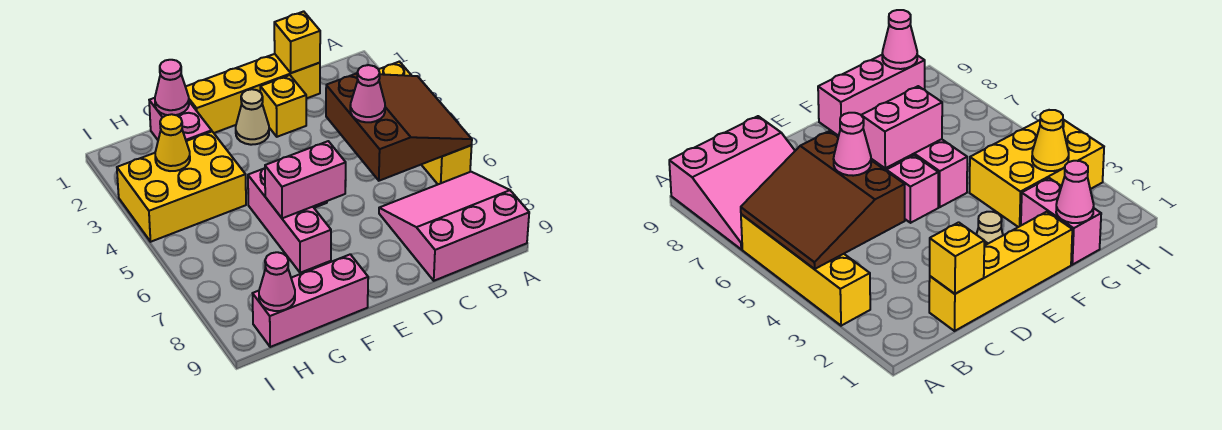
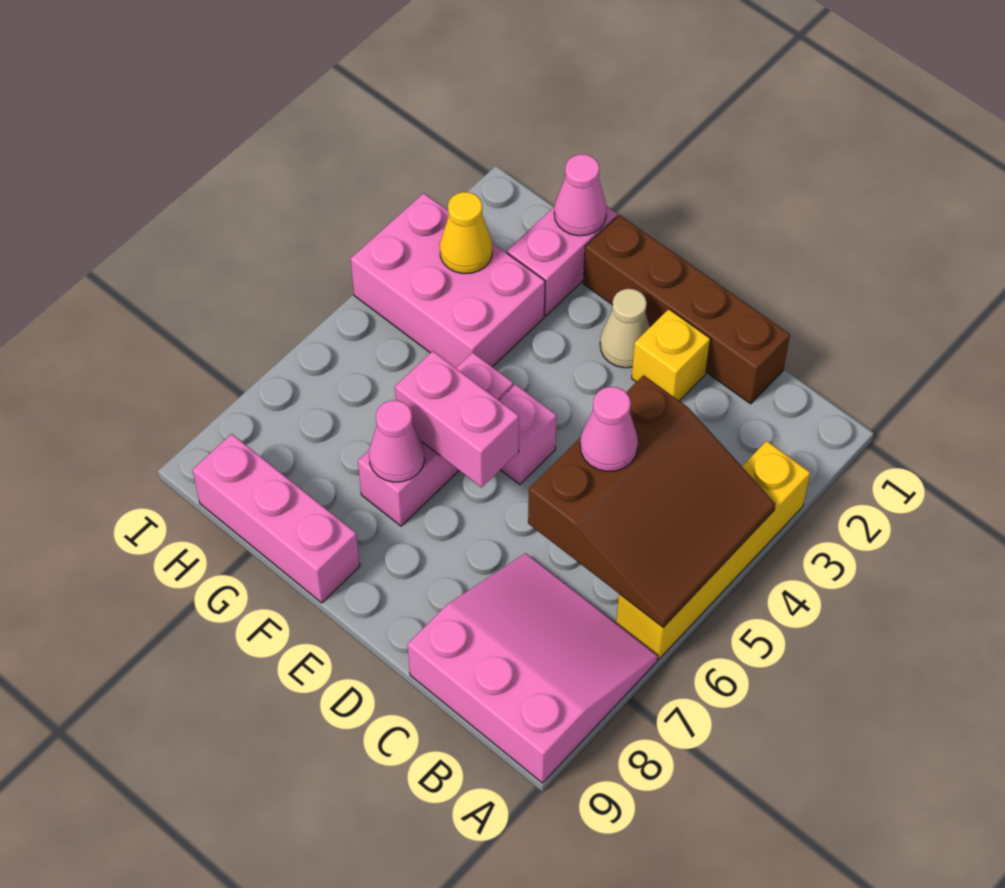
yellow 1x4 brick [186,54,320,133] -> brown 1x4 brick [583,215,790,404]
yellow 1x1 brick [274,11,320,73] -> none
yellow 2x3 brick [117,132,246,242] -> pink 2x3 brick [351,193,545,368]
pink 1x1 cone [259,252,295,311] -> pink 1x1 cone moved to [369,400,425,482]

